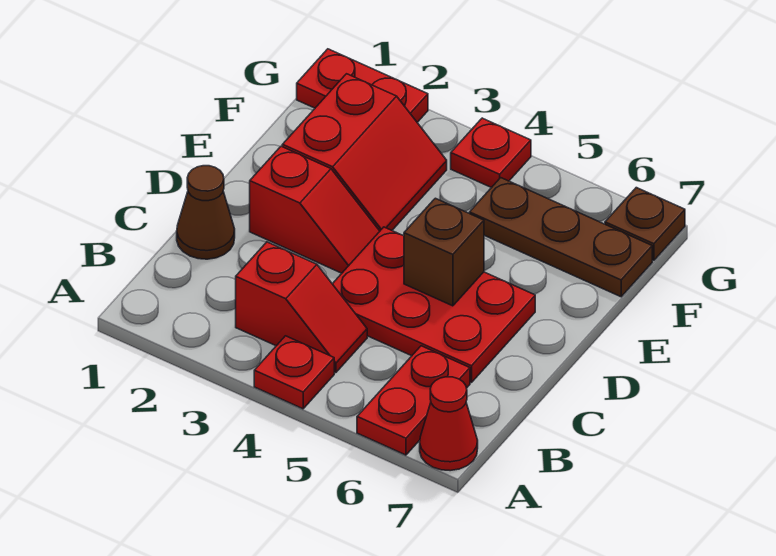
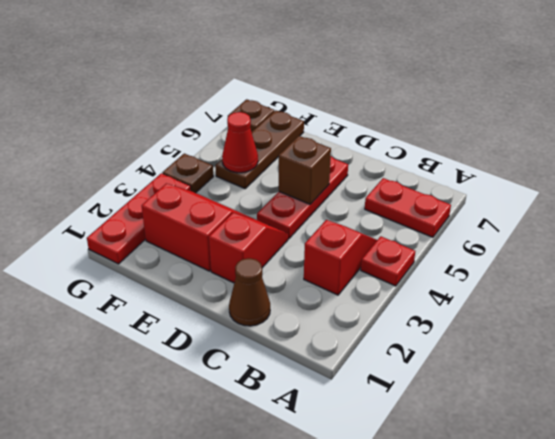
red 1x1 cone [420,377,478,471] -> red 1x1 cone moved to [222,112,258,173]
red 2x3 plate [333,227,535,383] -> red 1x3 plate [257,157,348,239]
red 1x2 plate [297,49,428,122] -> red 1x3 plate [87,173,191,264]
red 1x1 plate [451,118,531,188] -> brown 1x1 plate [162,154,213,193]

